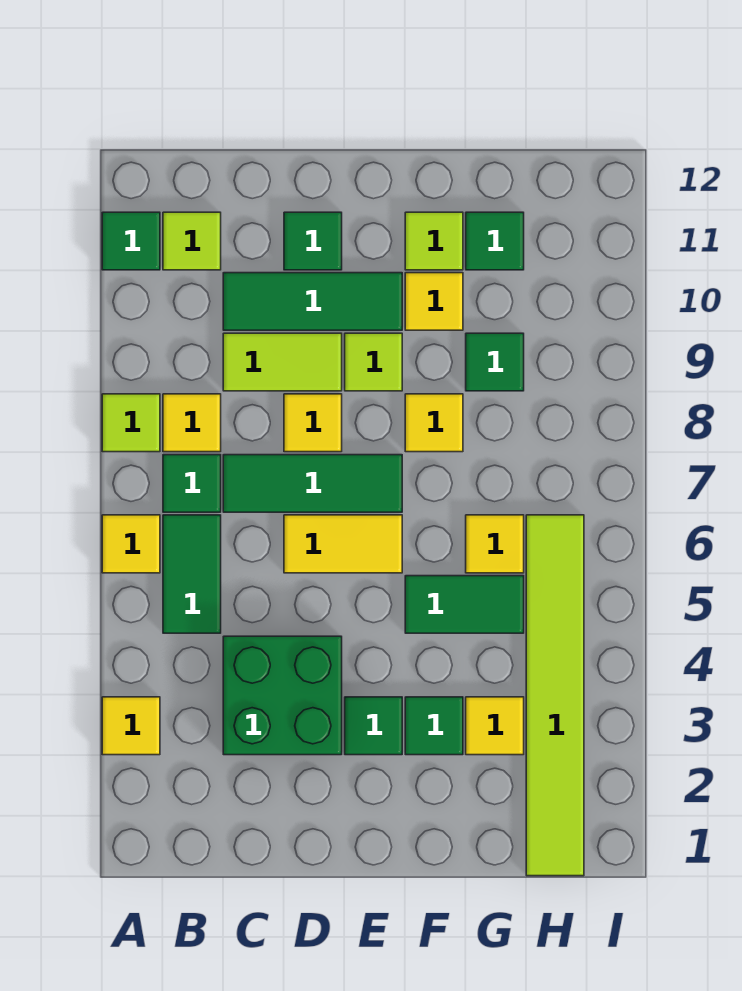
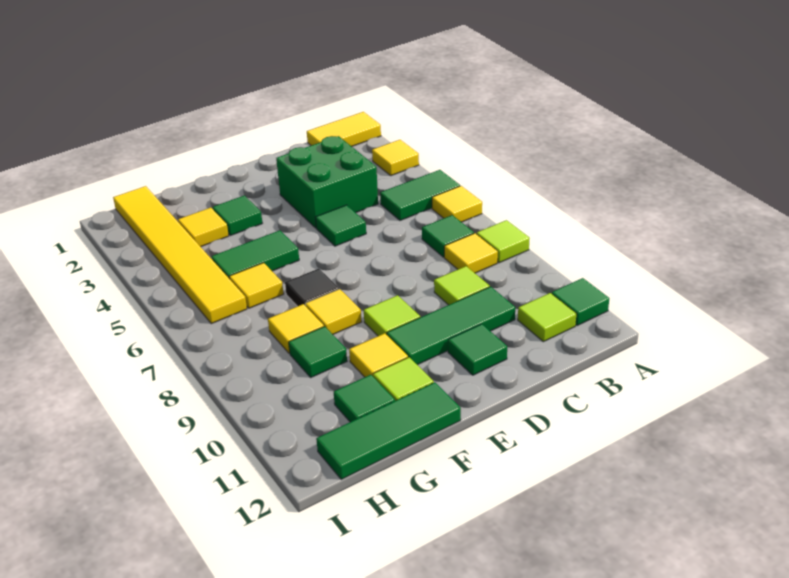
green 1x2 tile [163,515,221,633] -> green 1x2 tile turned to [380,170,460,220]
green 1x3 tile [223,455,402,512] -> green 1x3 tile moved to [316,382,461,479]
lime 1x2 tile [223,333,342,391] -> lime 1x1 tile [434,266,490,305]
yellow 1x2 tile [284,515,402,573] -> yellow 1x2 tile moved to [307,112,381,146]
yellow 1x1 tile [284,394,342,452] -> yellow 1x1 tile moved to [268,304,324,353]
green 1x1 tile [345,697,402,755] -> green 1x1 tile moved to [315,205,366,246]
none -> black 1x1 tile [285,269,339,306]
lime 1x6 tile [526,515,584,876] -> yellow 1x6 tile [113,186,247,324]

